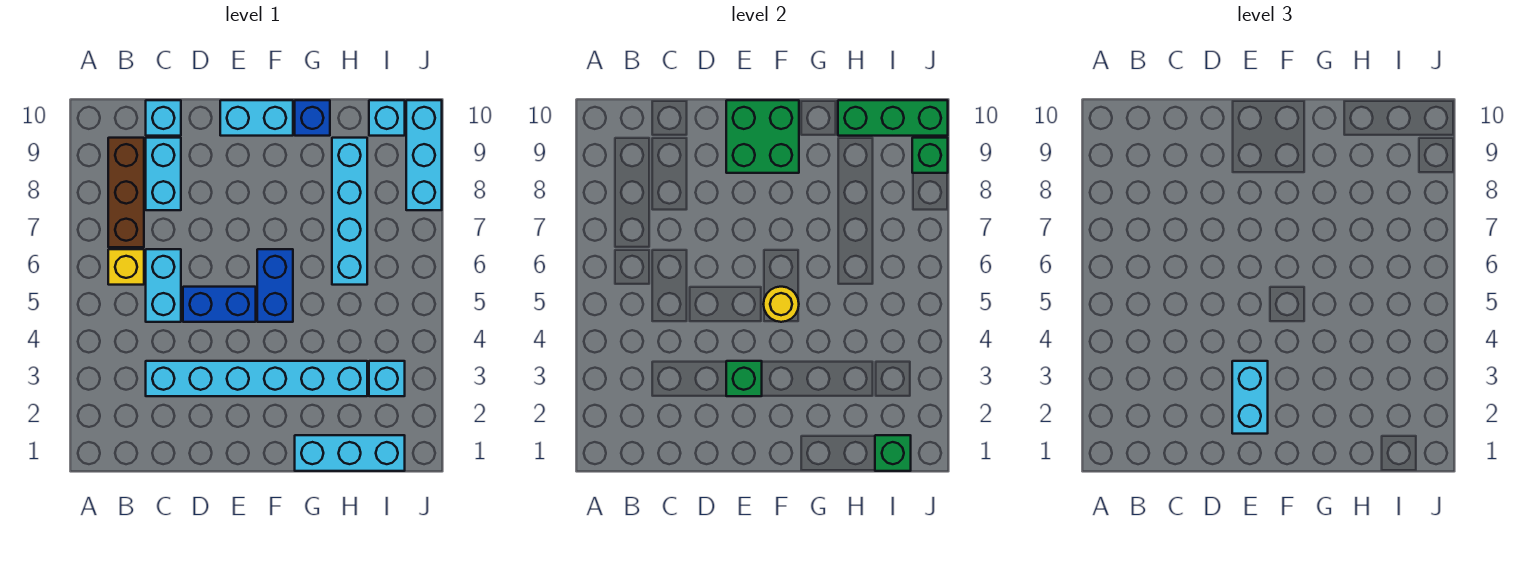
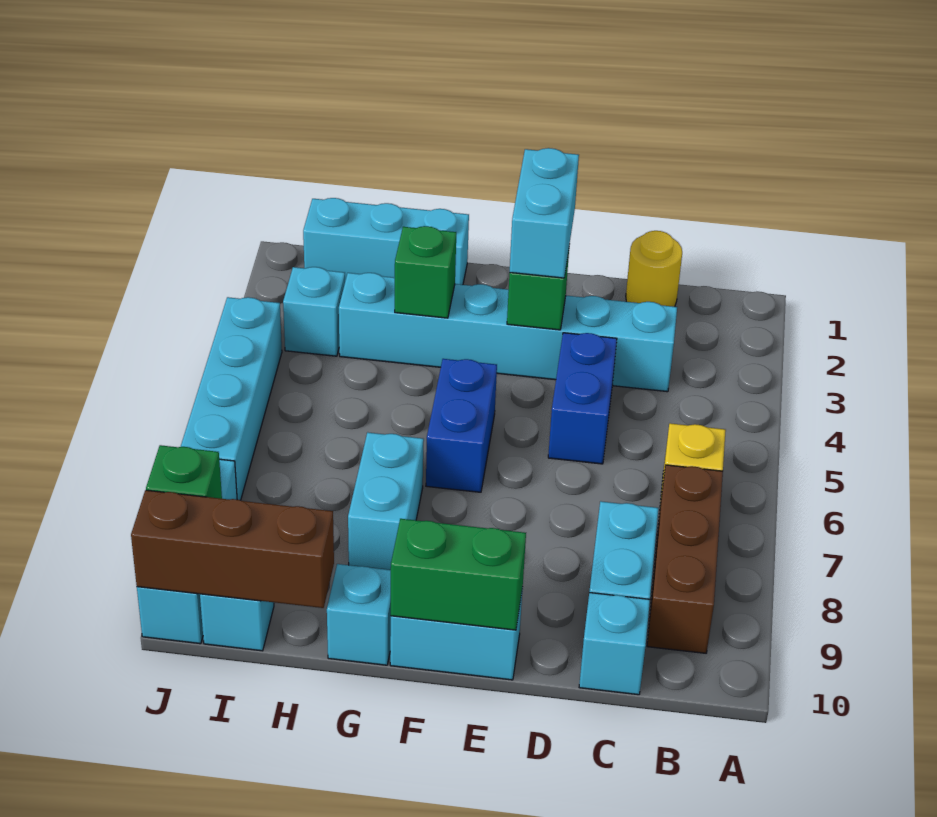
cyan 1x2 brick [146,249,181,322] -> cyan 1x2 brick moved to [348,432,424,570]
blue 1x2 brick [183,287,256,322] -> blue 1x2 brick turned to [548,333,617,464]
green 2x2 brick [726,100,799,173] -> green 1x2 brick [391,519,526,630]
yellow 1x1 round brick [763,287,799,322] -> yellow 1x1 round brick moved to [626,231,682,307]
blue 1x1 brick [295,100,330,136] -> cyan 1x1 brick [327,564,391,665]
cyan 1x4 brick [332,138,367,285] -> cyan 1x4 brick moved to [181,297,282,500]
green 1x3 brick [838,100,948,136] -> brown 1x3 brick [131,490,334,608]
green 1x1 brick [875,435,911,471] -> green 1x1 brick moved to [395,226,456,318]

